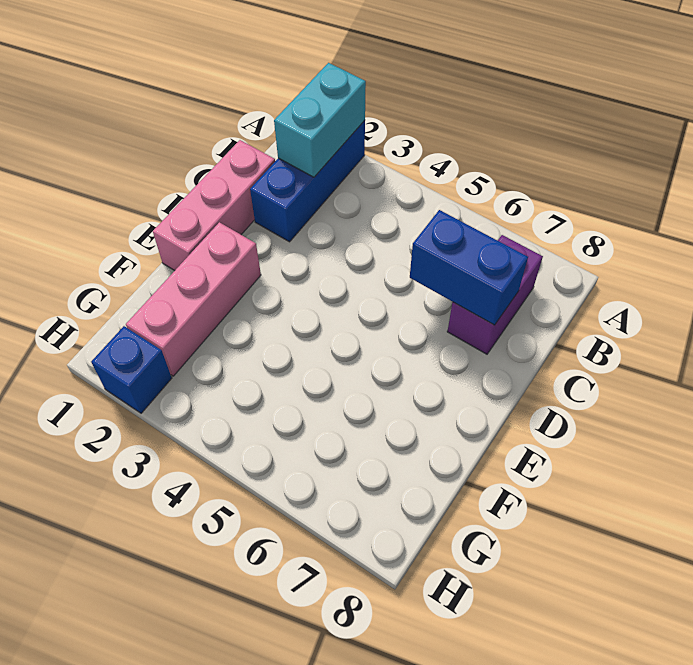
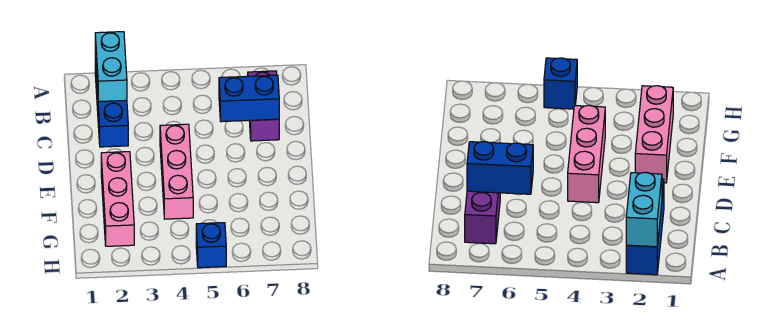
pink 1x3 brick [153,140,275,271] -> pink 1x3 brick moved to [160,124,193,219]
blue 1x1 brick [91,326,172,413] -> blue 1x1 brick moved to [196,223,226,268]

